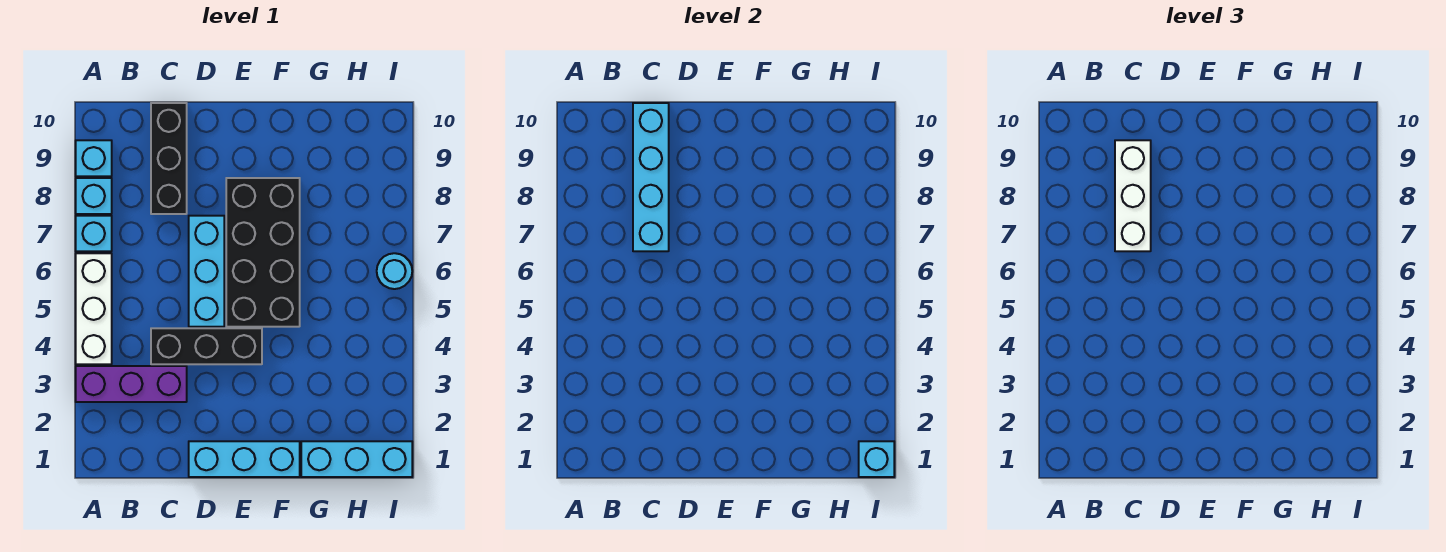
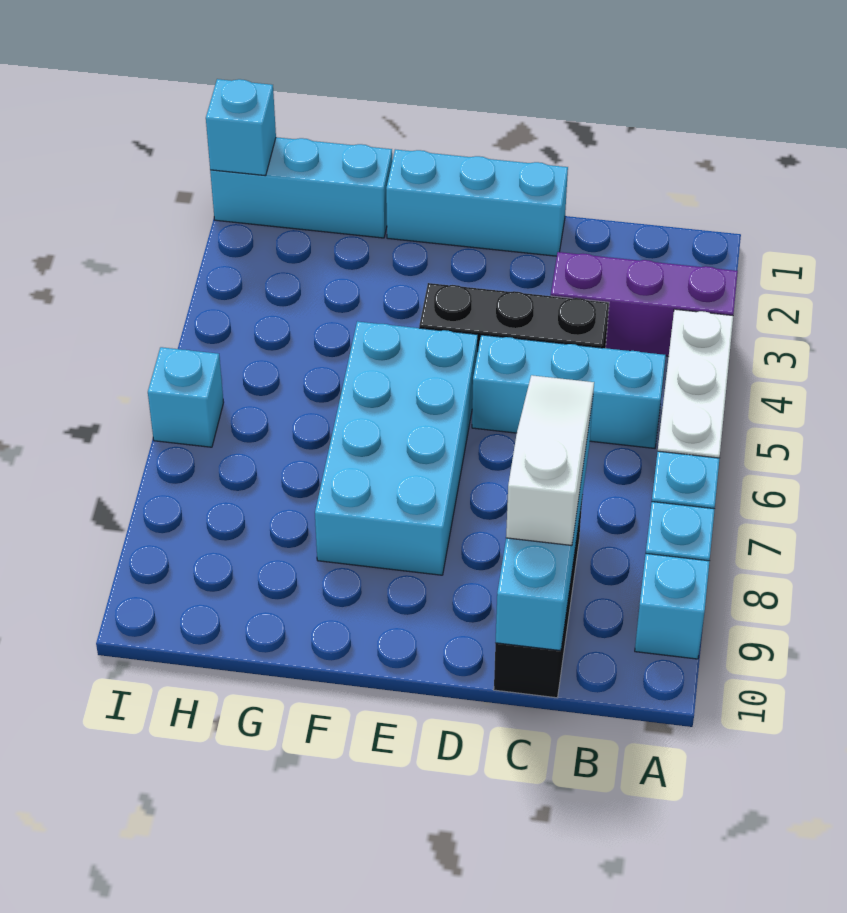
white 1x3 brick [1115,140,1151,251] -> white 1x3 slope [506,375,594,546]
cyan 1x3 brick [189,216,224,327] -> cyan 1x3 brick turned to [472,335,666,448]
black 2x4 brick [226,178,300,327] -> cyan 2x4 brick [315,321,478,575]
cyan 1x1 round brick [377,253,412,289] -> cyan 1x1 brick [148,347,224,447]

